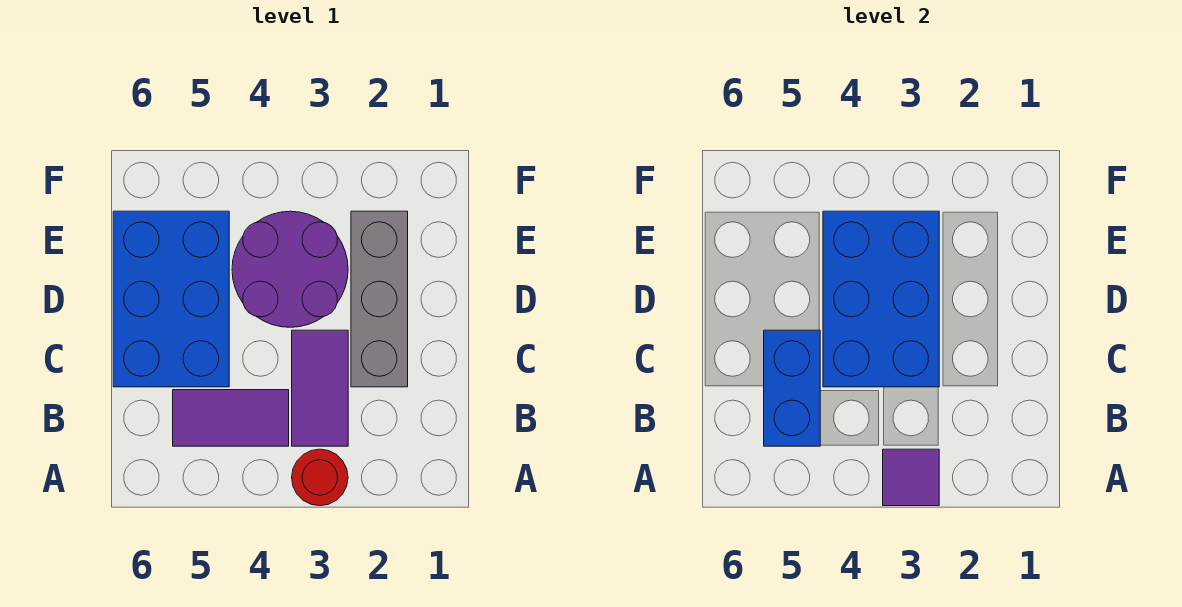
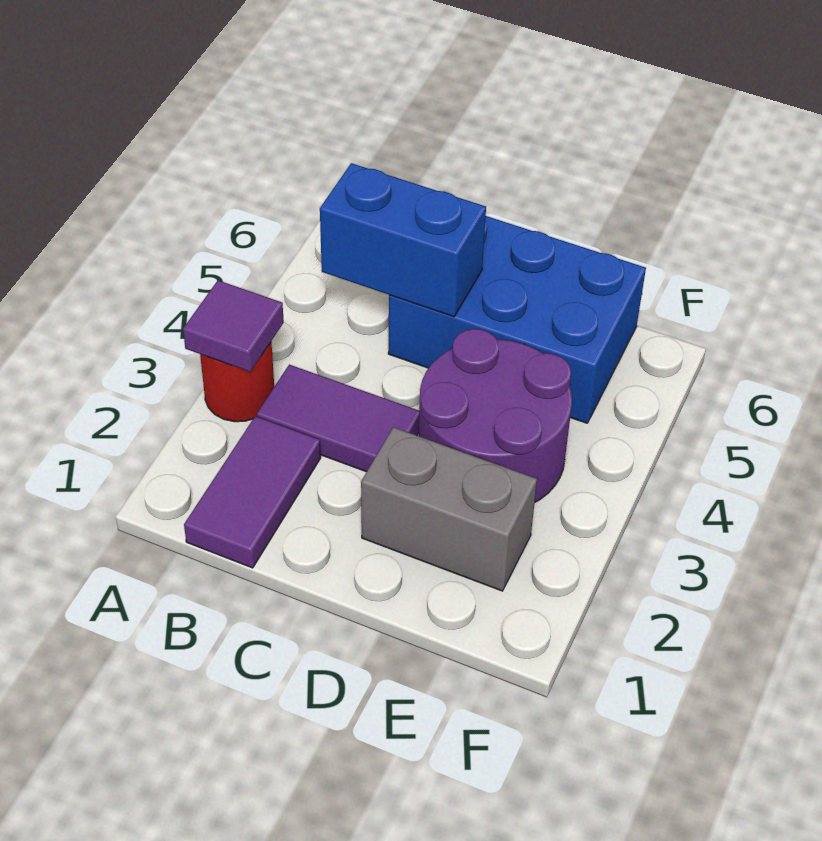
purple 1x2 tile [173,390,289,446] -> purple 1x2 tile moved to [184,416,321,568]
grey 1x3 brick [351,211,408,387] -> grey 1x2 brick [361,427,537,591]
blue 2x3 brick [823,211,939,387] -> none

